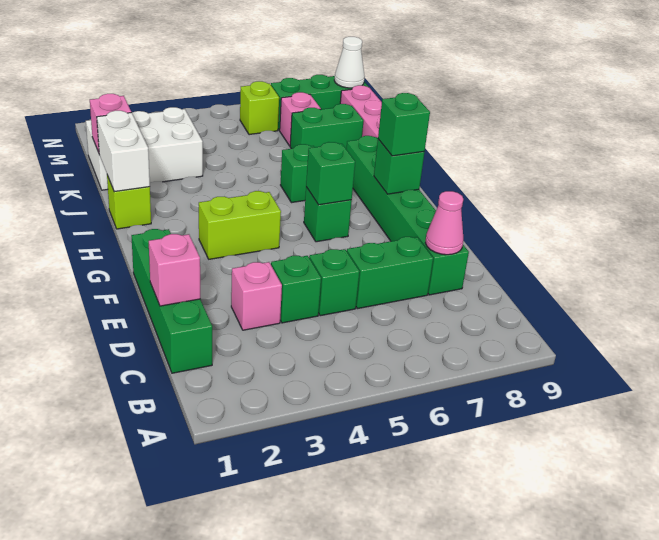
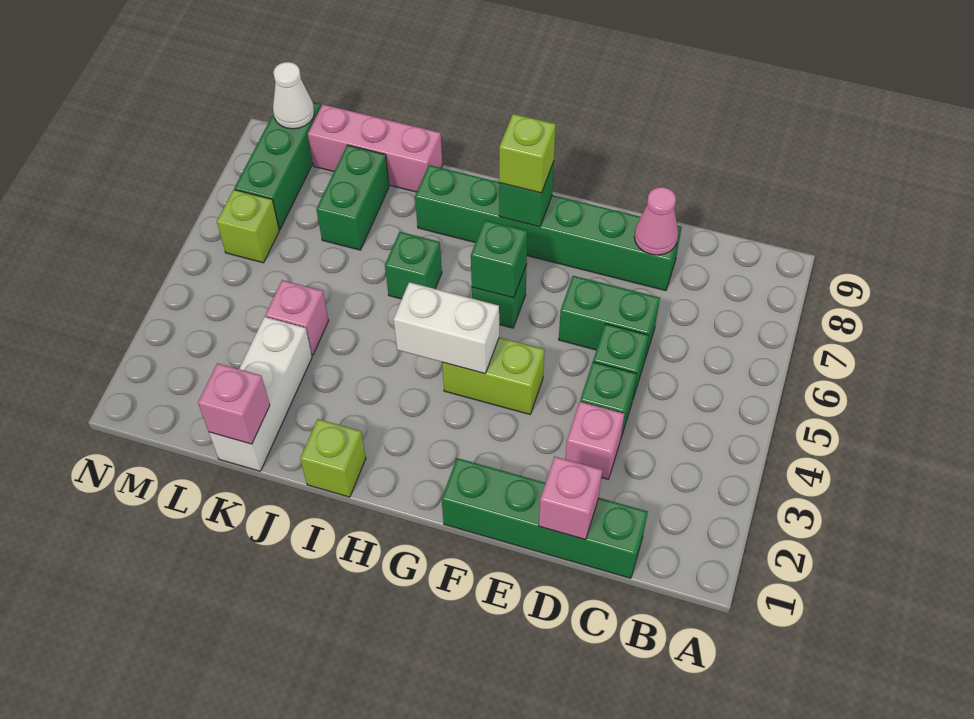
green 1x2 brick [347,237,433,309] -> green 1x2 brick turned to [559,276,660,361]
lime 1x2 brick [199,191,281,259] -> lime 1x2 brick turned to [442,337,544,414]
green 1x1 brick [378,93,430,156] -> lime 1x1 brick [499,114,556,193]
white 1x2 brick [97,111,150,192] -> white 1x2 brick moved to [394,282,499,374]
white 2x3 brick [86,107,203,190] -> white 1x3 brick [209,317,312,471]
pink 1x1 brick [279,92,321,146] -> pink 1x1 brick moved to [265,280,328,355]

